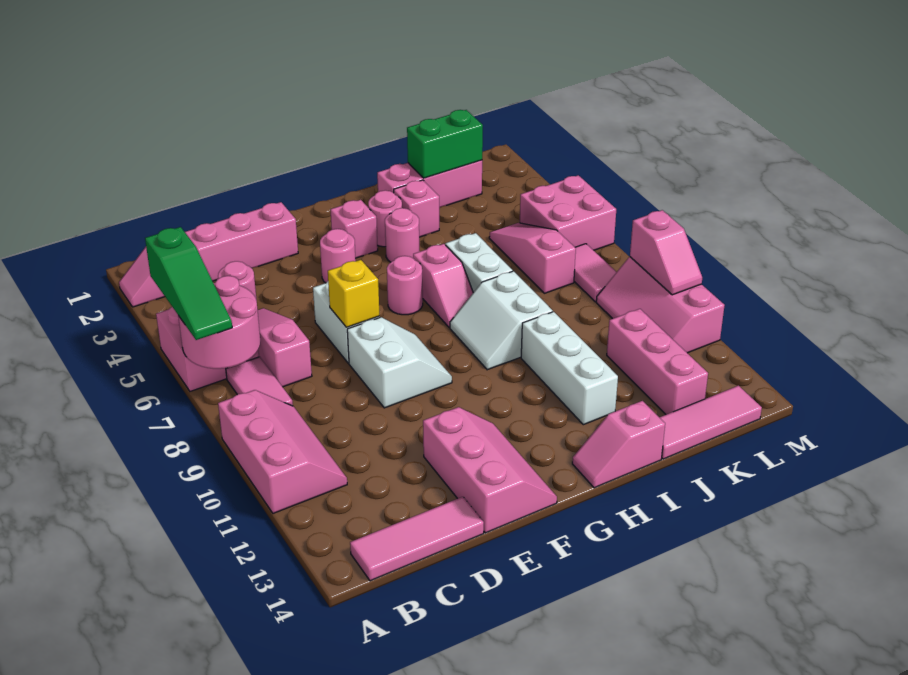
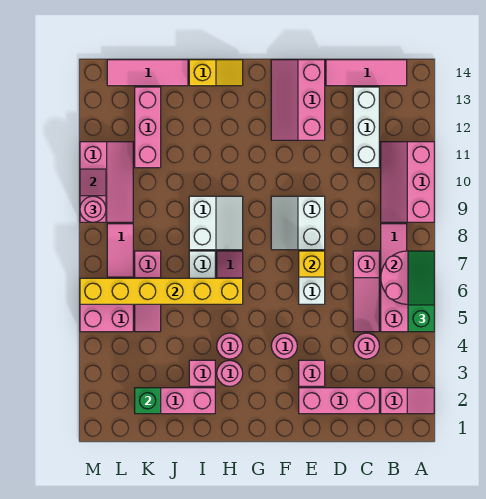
pink 1x1 brick [330,200,378,258] -> pink 1x1 brick moved to [299,360,325,386]
pink 1x1 round brick [387,256,423,315] -> pink 1x1 round brick moved to [80,196,106,222]
none -> yellow 1x6 brick [80,278,243,304]
pink 1x2 slope [572,401,665,488] -> yellow 1x2 slope [189,60,243,86]
white 1x3 brick [521,312,618,425] -> white 1x3 brick moved to [353,87,379,168]
green 1x2 brick [407,110,483,178] -> green 1x1 brick [135,388,161,414]

